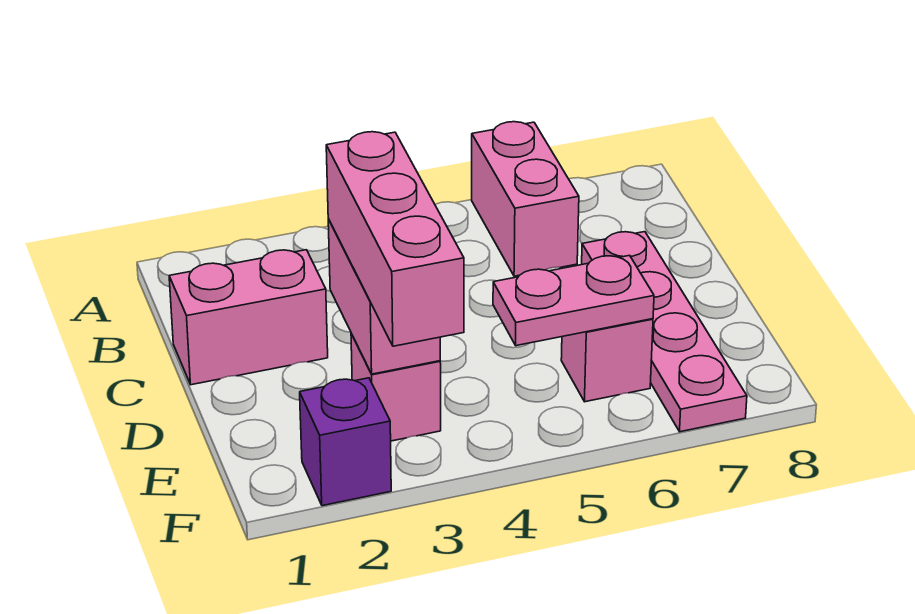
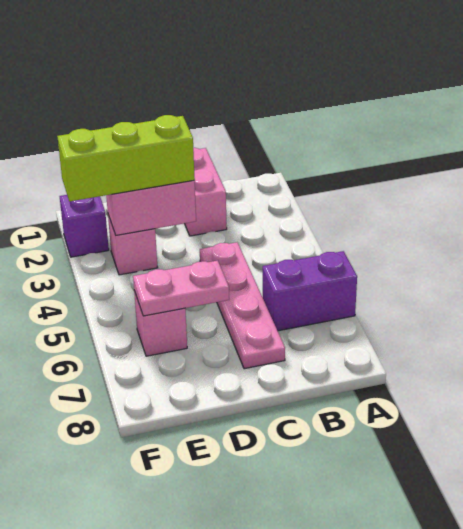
pink 1x2 brick [472,122,579,276] -> purple 1x2 brick [263,251,357,331]
pink 1x4 plate [582,232,747,432] -> pink 1x4 plate turned to [200,242,285,369]
pink 1x3 brick [326,132,464,346] -> lime 1x3 brick [57,115,195,202]
pink 1x2 plate [493,255,654,346] -> pink 1x2 plate turned to [133,261,229,316]

